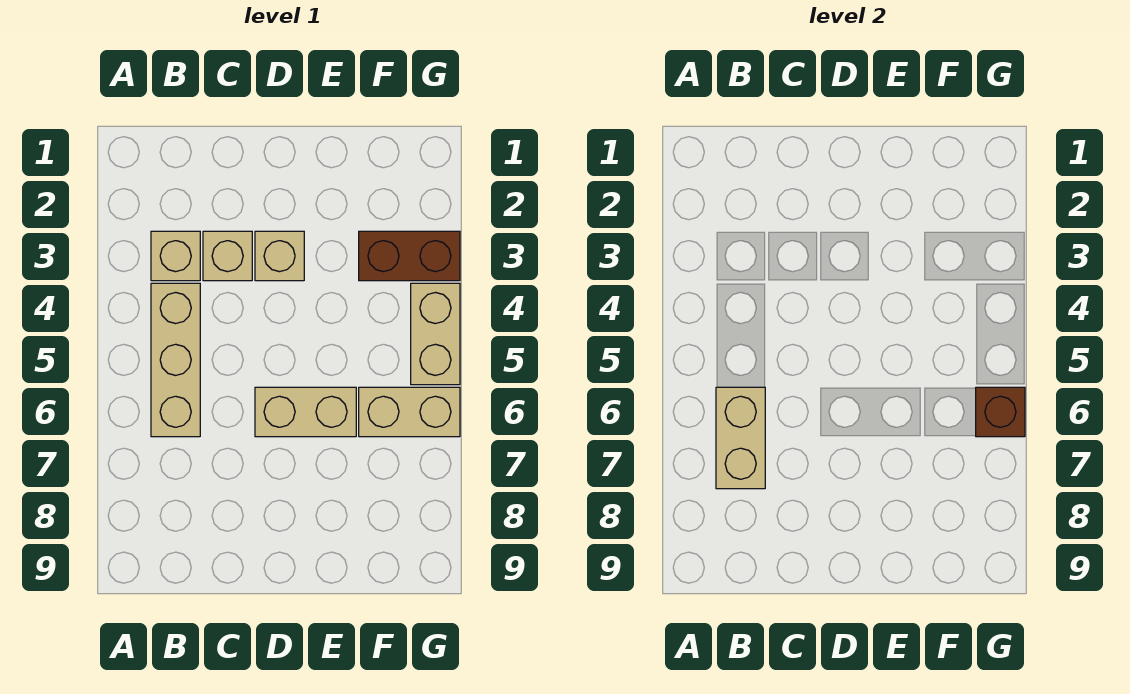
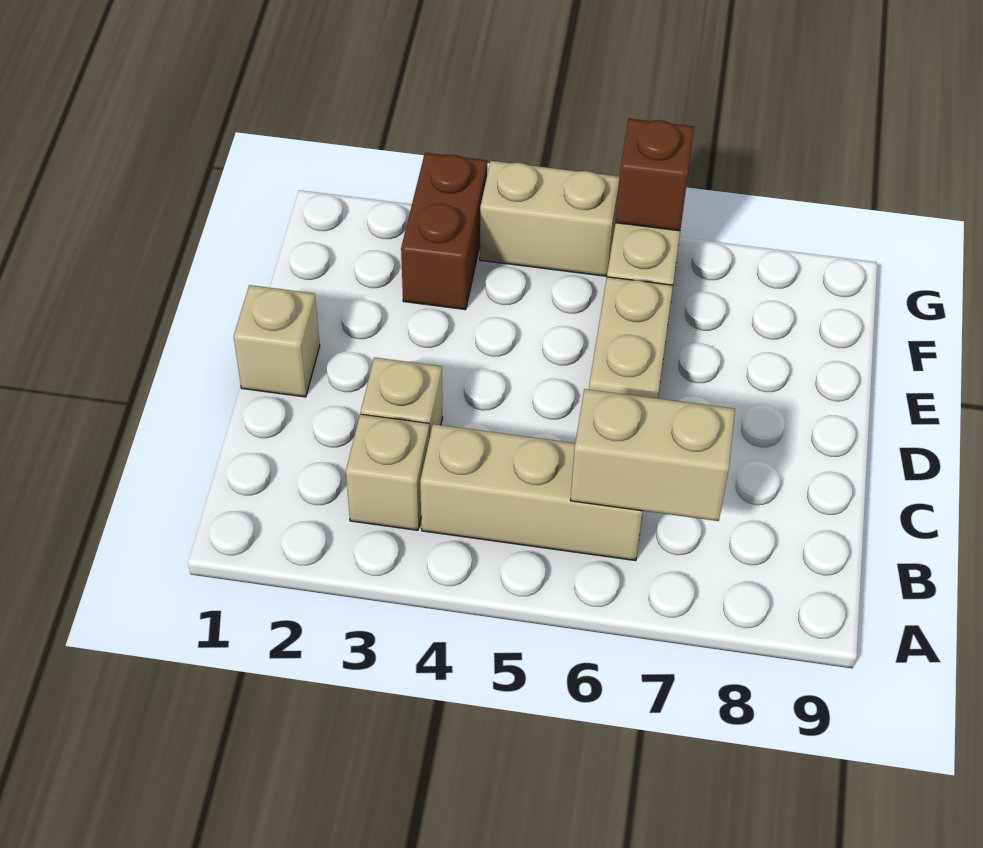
tan 1x1 brick [255,231,304,281] -> tan 1x1 brick moved to [234,285,320,397]

